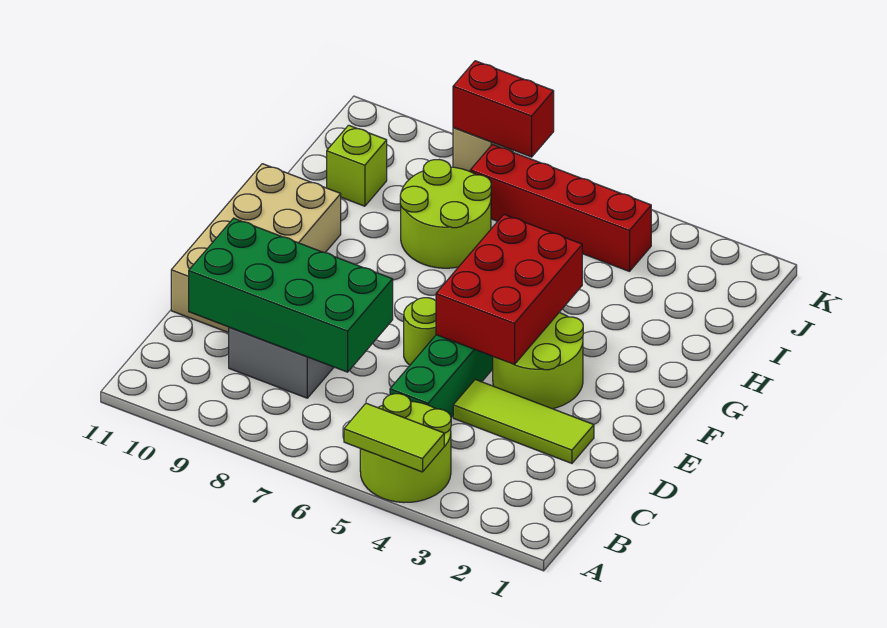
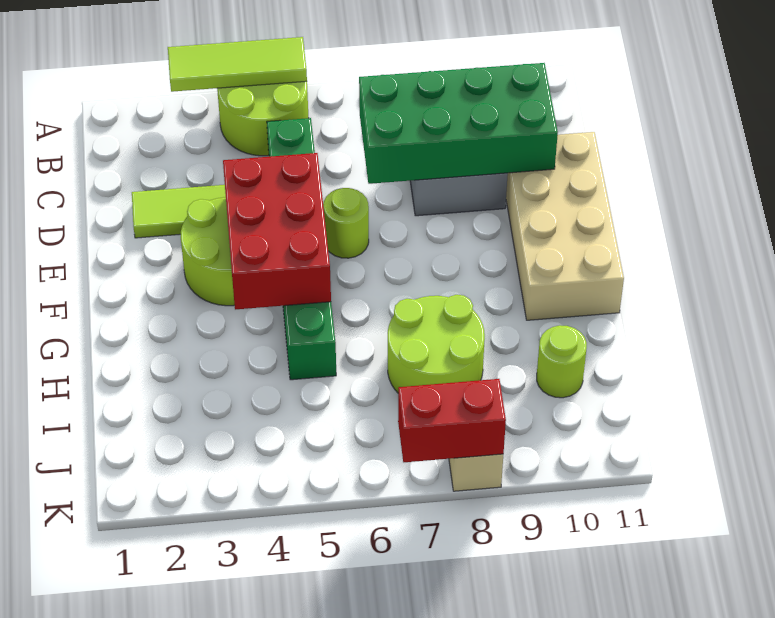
lime 1x2 tile [344,403,444,472] -> lime 1x3 tile [168,37,307,92]
lime 1x1 brick [327,125,387,206] -> lime 1x1 round brick [537,325,587,398]
red 1x4 brick [470,144,651,271] -> none

